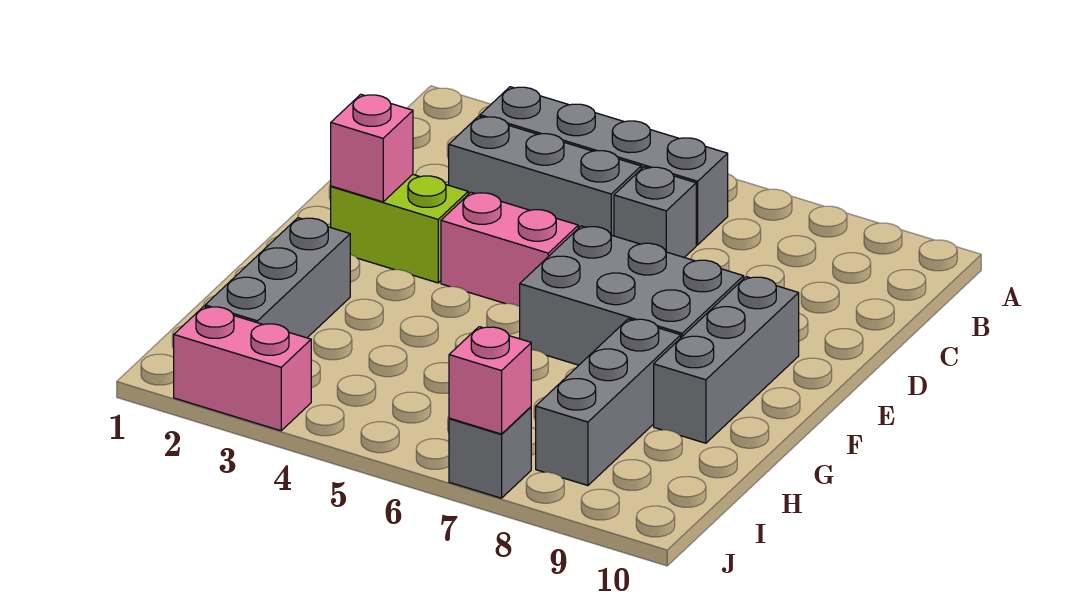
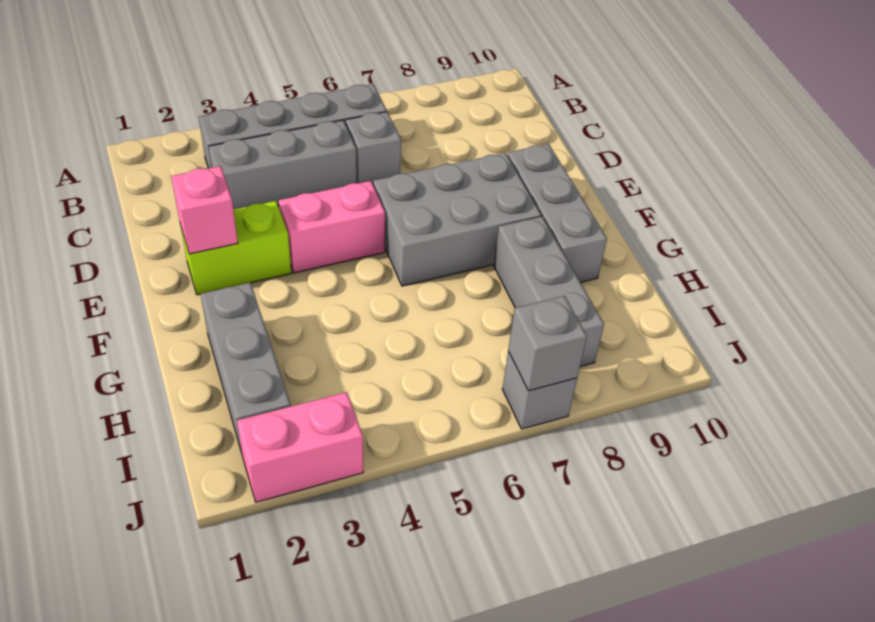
pink 1x1 brick [449,327,531,434] -> grey 1x1 brick [508,296,587,391]

